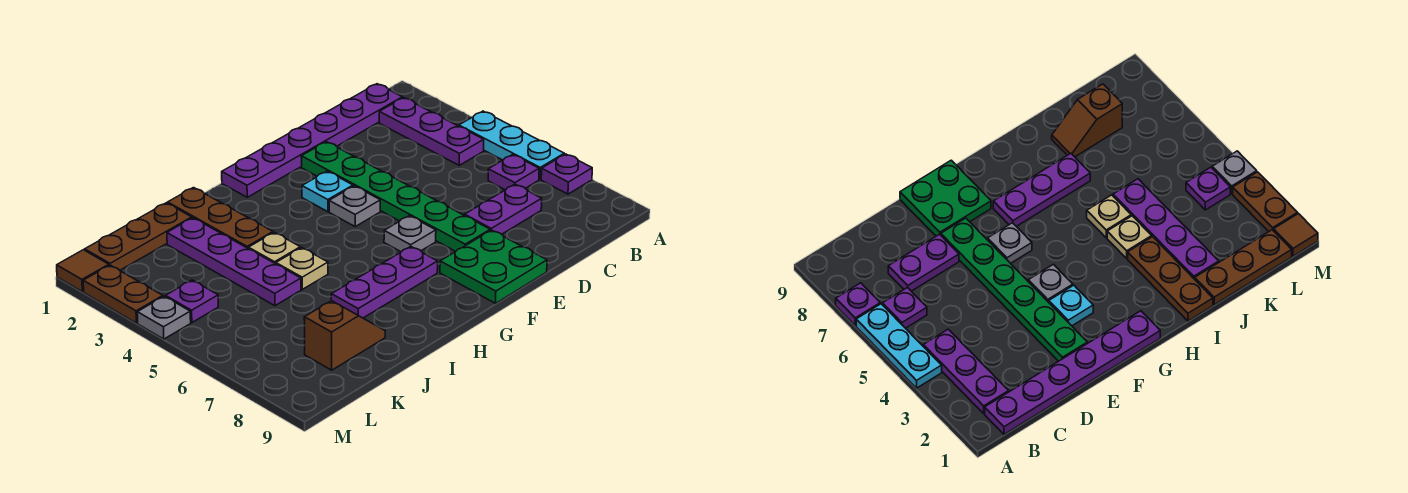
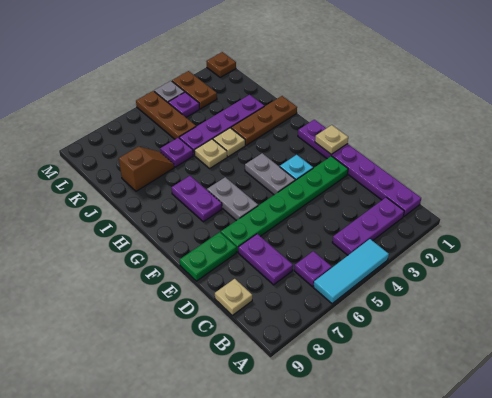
cyan 1x3 plate [459,111,564,179] -> cyan 1x3 tile [313,239,389,304]
purple 1x1 plate [541,154,592,194] -> purple 1x1 plate moved to [160,138,193,167]
none -> tan 1x1 plate [215,279,252,315]
green 2x2 plate [440,230,547,303] -> green 1x2 plate [180,232,236,281]
none -> tan 1x1 plate [315,125,348,154]
grey 1x1 plate [329,186,380,226] -> grey 1x2 plate [245,153,295,195]
grey 1x1 plate [384,216,436,252] -> grey 1x2 plate [207,177,258,221]
purple 1x3 plate [331,247,438,318] -> purple 1x2 plate [172,176,222,222]
brown 1x3 plate [85,203,192,270] -> brown 1x3 plate moved to [136,91,196,139]
brown 1x2 slope [304,301,385,370] -> brown 1x2 slope turned to [119,147,174,191]
brown 1x1 tile [57,250,109,292] -> brown 1x1 plate [206,52,236,77]
brown 1x2 plate [83,265,163,323] -> brown 1x2 plate turned to [172,71,217,109]

